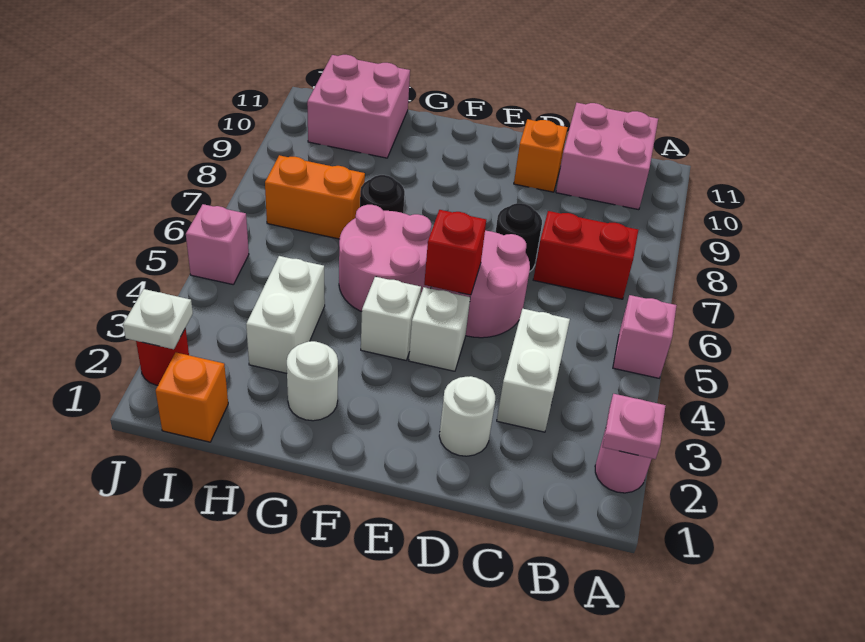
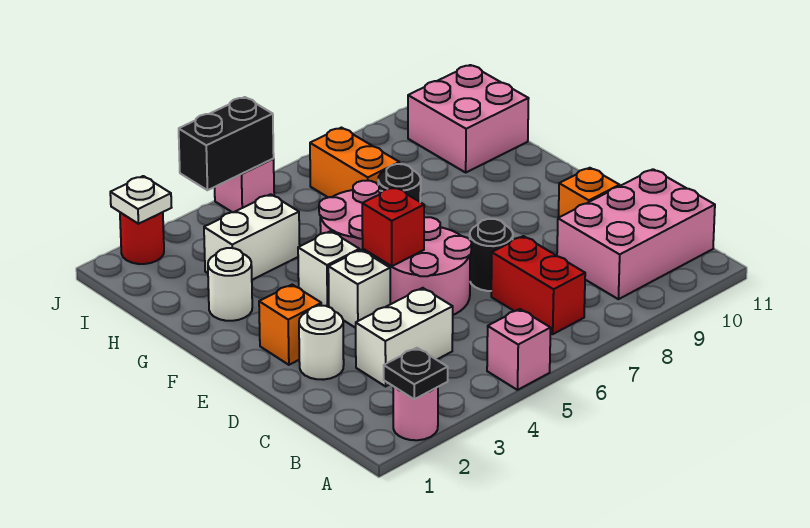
pink 1x1 plate [603,394,666,459] -> black 1x1 plate [384,348,448,399]
pink 2x2 brick [556,103,658,210] -> pink 2x3 brick [557,169,715,299]
orange 1x1 brick [156,353,228,442] -> orange 1x1 brick moved to [259,285,321,365]
none -> black 1x2 brick [179,97,274,190]

